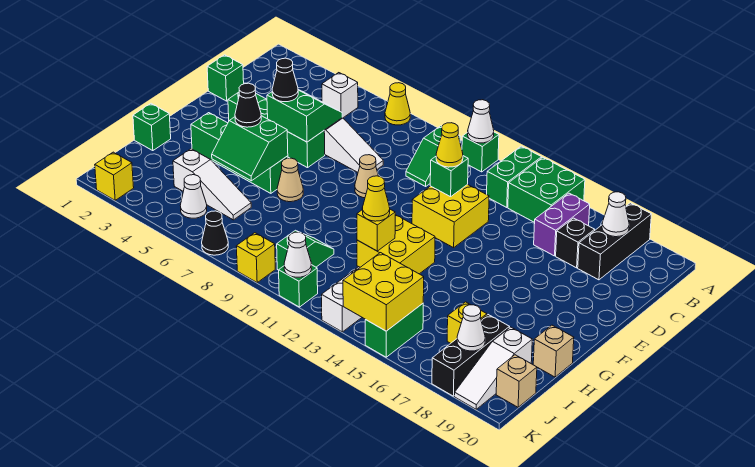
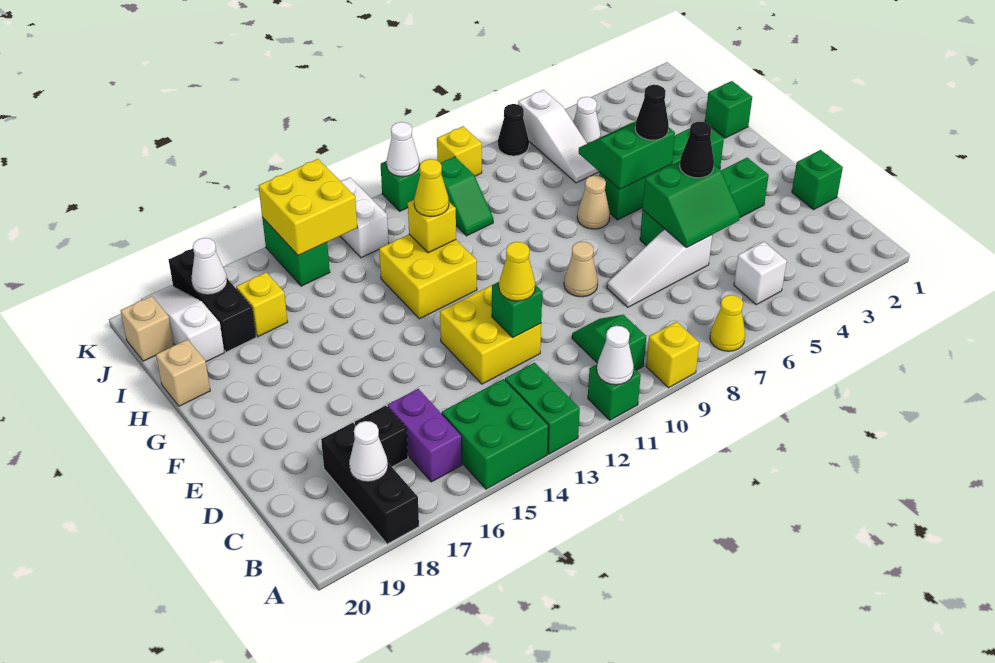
white 1x3 slope [173,149,251,220] -> white 1x3 slope turned to [518,90,599,183]
yellow 1x1 brick [95,152,134,200] -> yellow 1x1 brick moved to [646,322,699,388]

